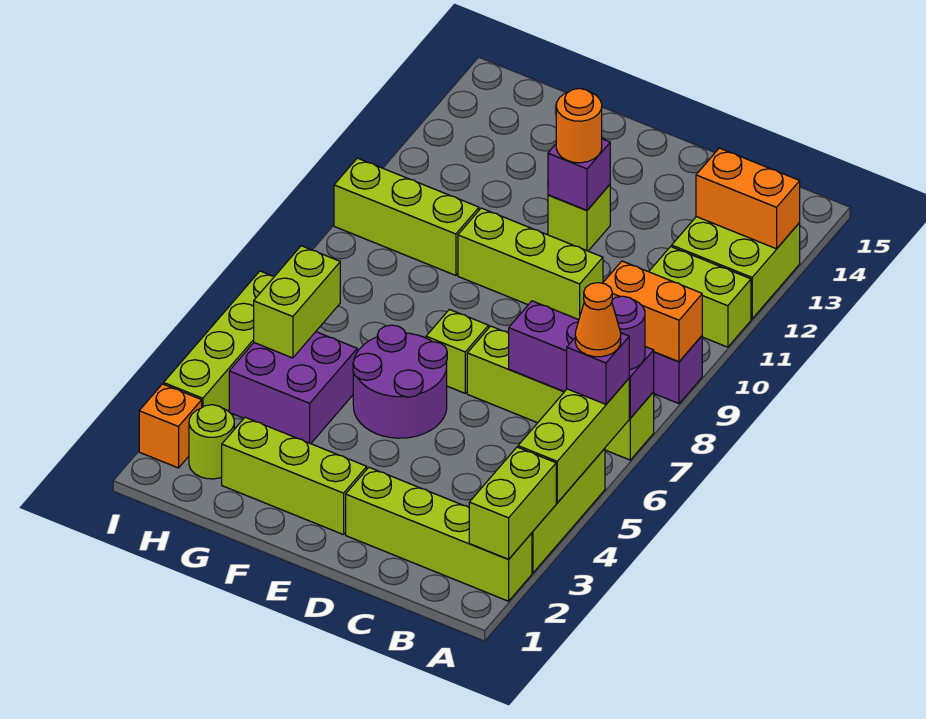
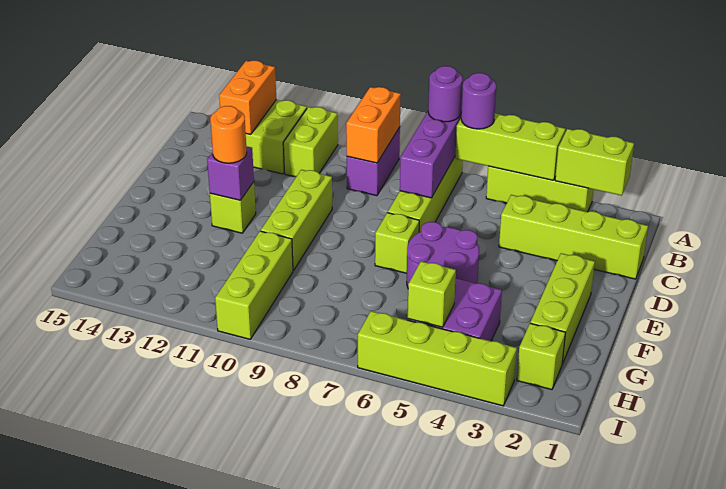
lime 1x4 brick [346,467,532,601] -> lime 1x4 brick turned to [499,195,648,279]
purple 1x1 brick [567,333,629,404] -> purple 1x1 round brick [461,73,496,129]
orange 1x1 cone [575,283,621,357] -> none
lime 1x1 round brick [189,405,234,479] -> lime 1x1 brick [517,323,566,390]
lime 1x2 brick [254,246,340,358] -> lime 1x1 brick [408,261,456,327]
orange 1x1 brick [139,384,202,468] -> none

